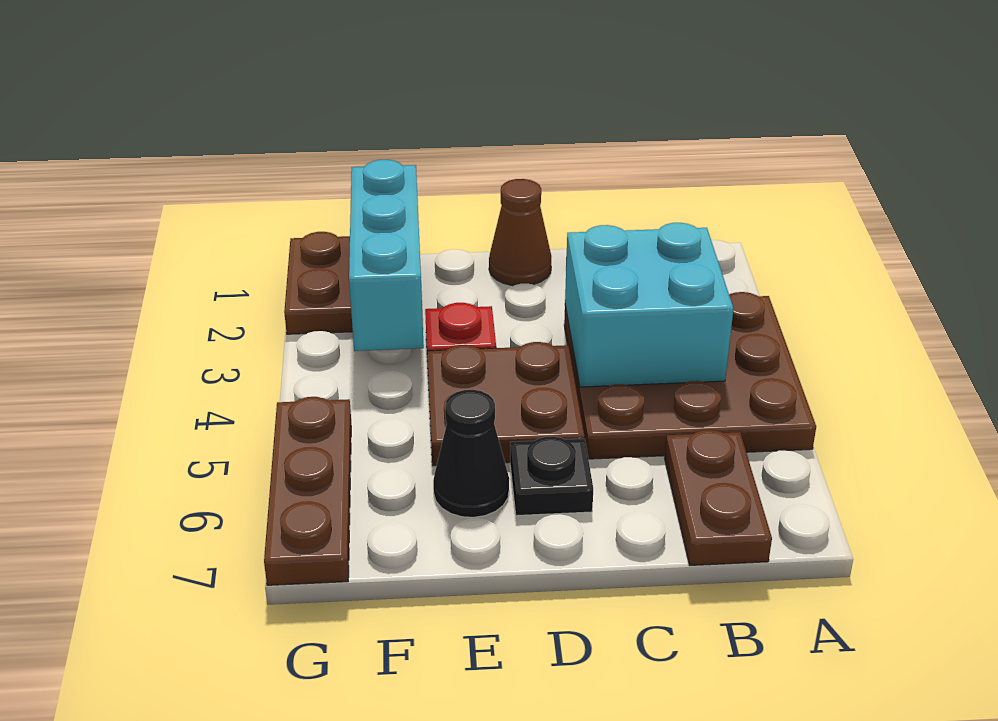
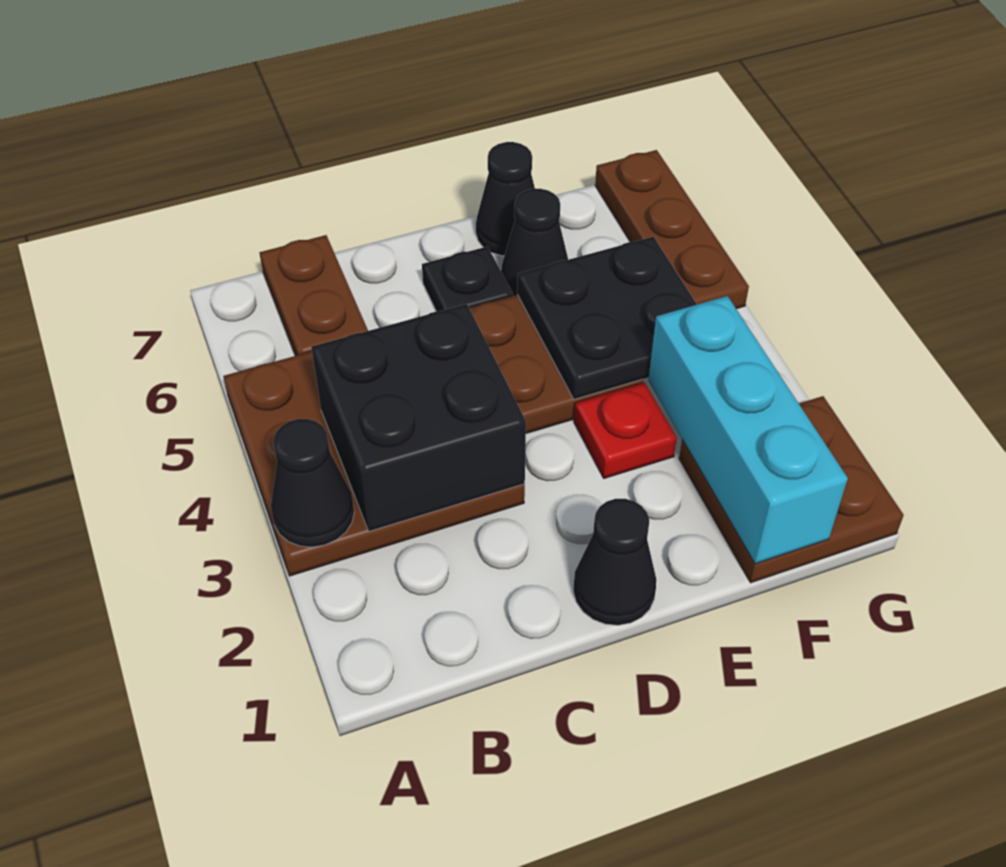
none -> black 1x1 cone [271,419,354,547]
cyan 2x2 brick [565,223,734,387] -> black 2x2 brick [311,304,526,531]
brown 1x1 cone [489,179,551,286] -> black 1x1 cone [573,499,656,625]
none -> black 2x2 plate [517,237,697,399]
none -> black 1x1 cone [476,142,535,256]

